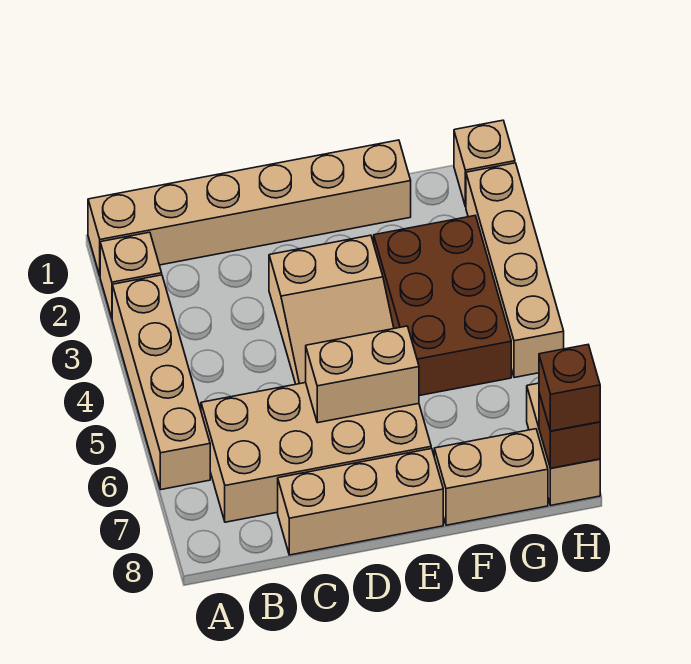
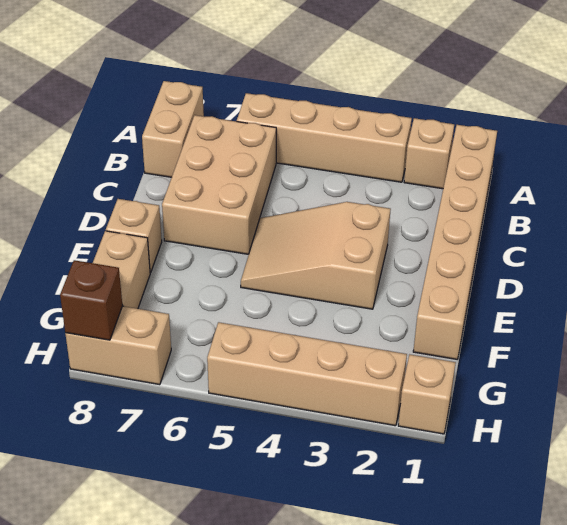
tan 2x4 brick [201,383,431,522] -> tan 2x3 brick [162,115,276,254]
tan 1x3 brick [278,448,443,555] -> tan 1x1 brick [106,199,162,273]
tan 1x2 brick [306,326,419,423] -> tan 1x2 brick moved to [142,81,204,177]
brown 2x3 brick [374,216,511,396] -> none
brown 1x1 brick [539,345,600,431] -> none

